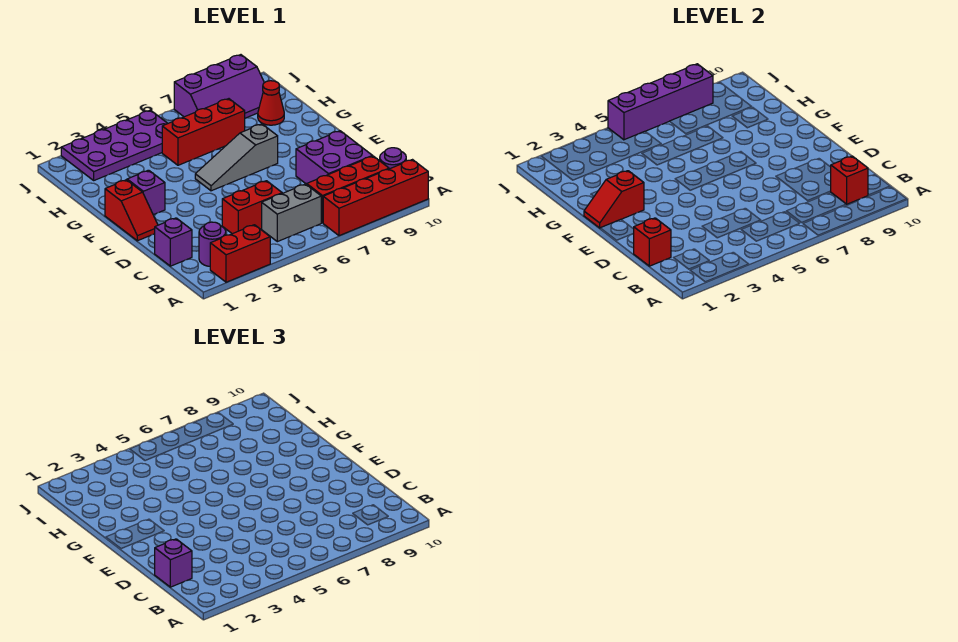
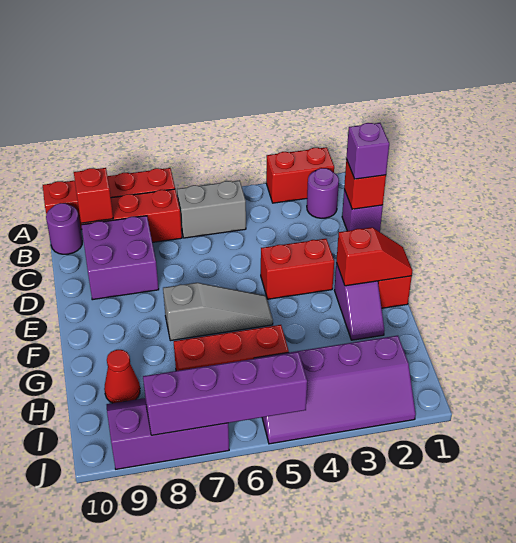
red 1x2 brick [222,181,282,234] -> red 1x2 brick moved to [261,239,334,299]
purple 2x4 plate [61,110,168,180] -> purple 2x4 slope [254,336,416,444]

